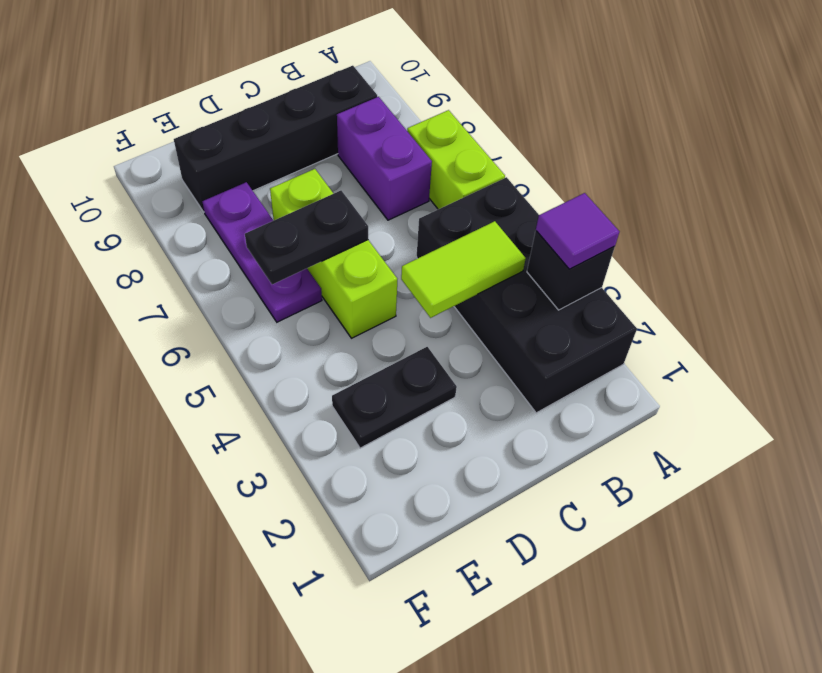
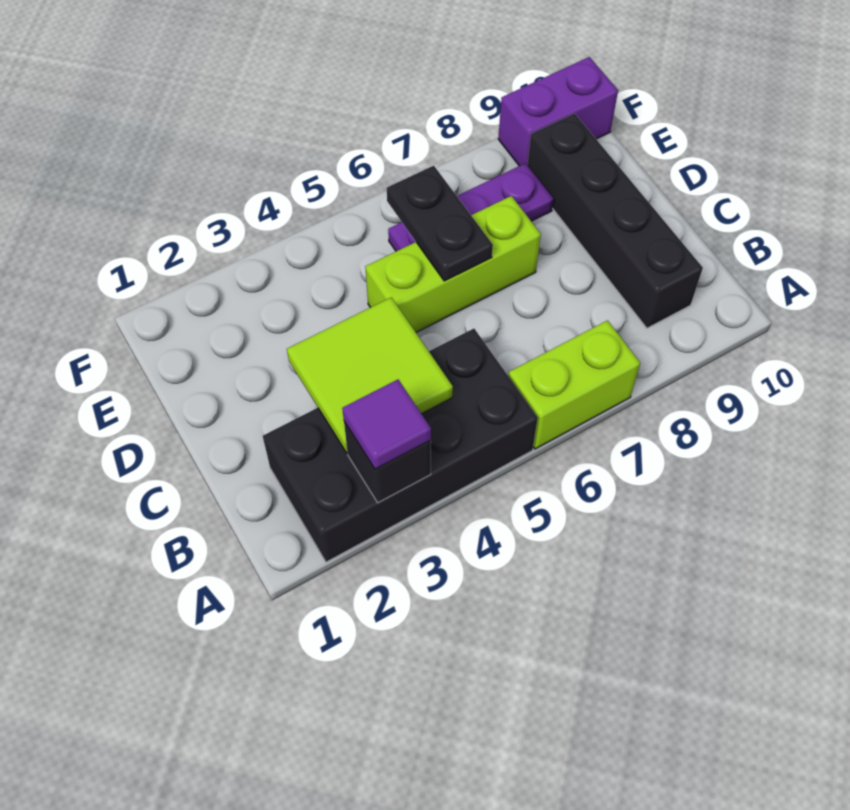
lime 1x2 tile [401,221,526,318] -> lime 2x2 tile [287,297,453,453]
purple 1x2 brick [337,97,432,220] -> purple 1x2 brick moved to [498,57,618,166]
black 1x2 plate [332,347,457,448] -> none

